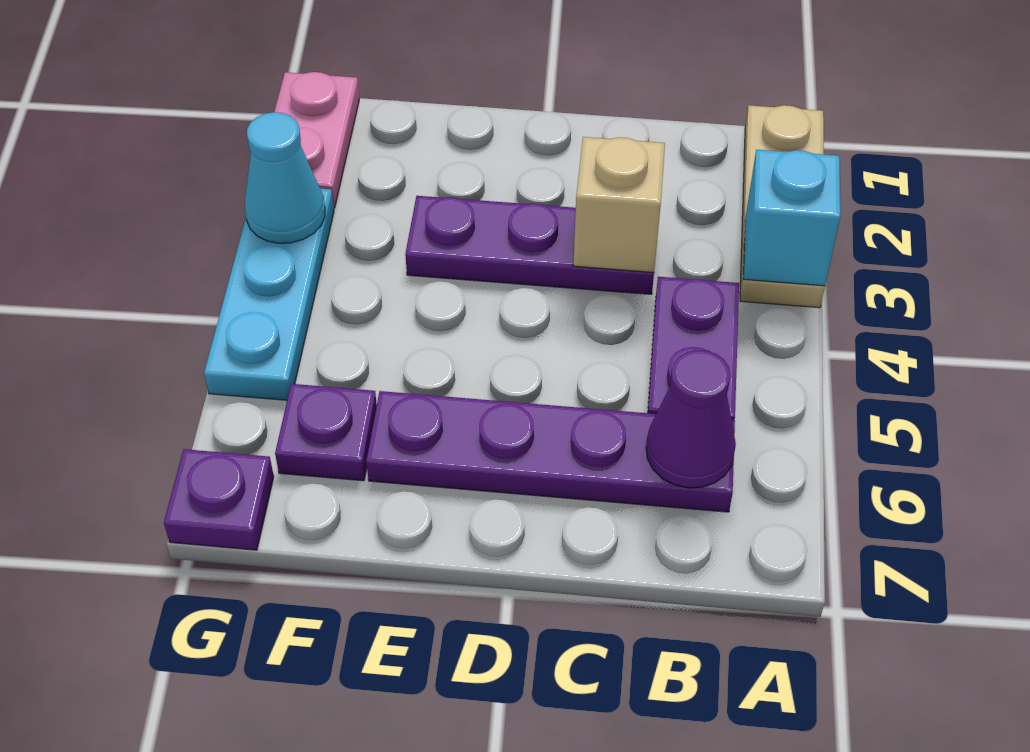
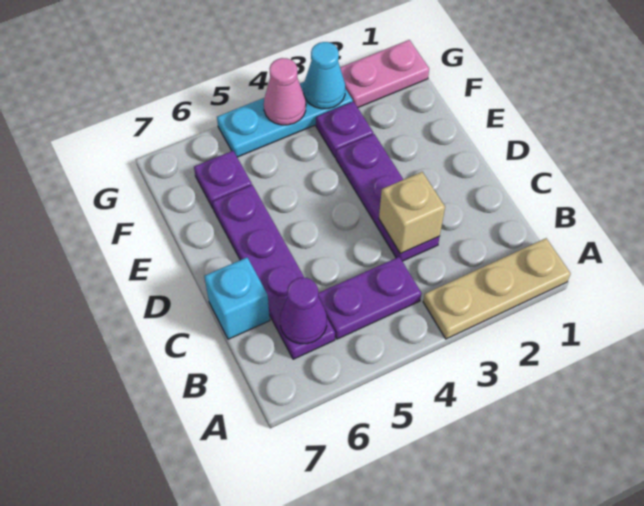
cyan 1x1 brick [743,150,840,286] -> cyan 1x1 brick moved to [204,257,270,339]
none -> pink 1x1 cone [264,58,306,125]
purple 1x1 plate [164,449,274,550] -> purple 1x1 plate moved to [316,102,373,158]

